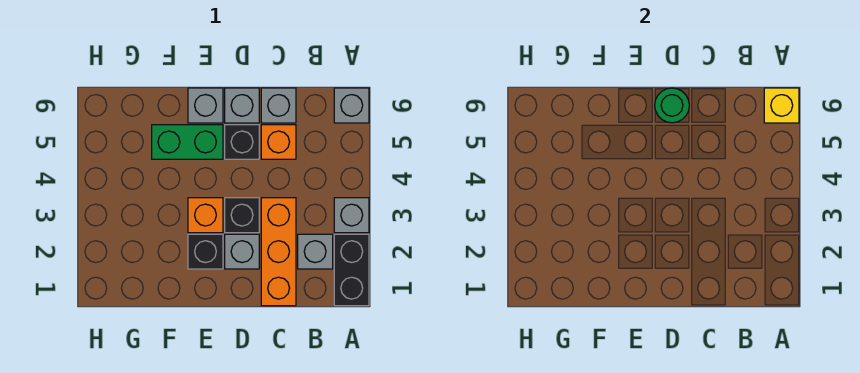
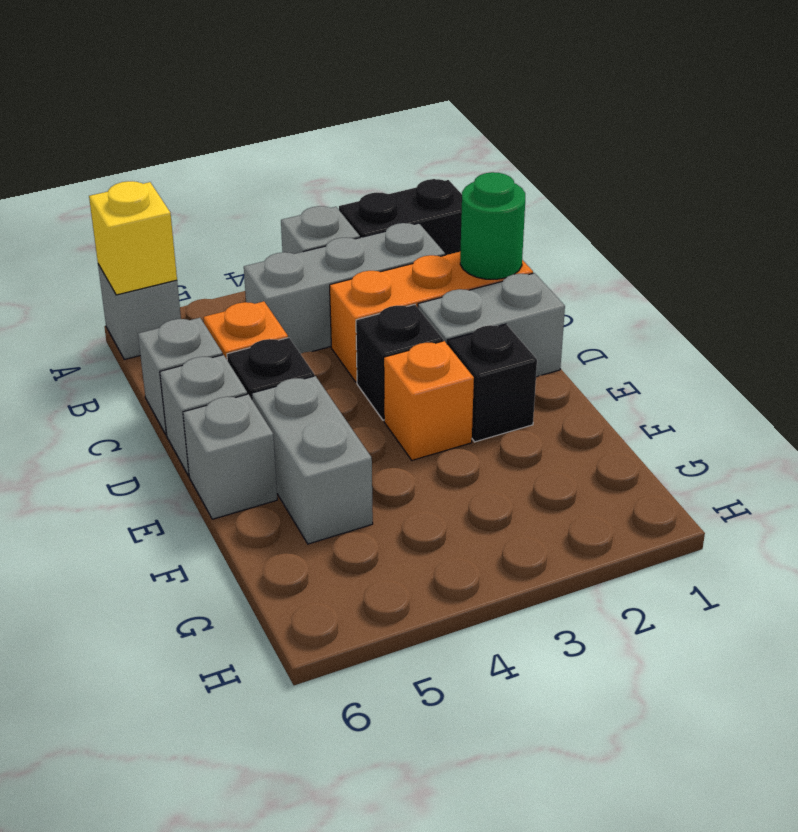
grey 1x1 brick [298,234,333,269] -> grey 1x3 brick [244,223,445,354]
grey 1x1 brick [225,234,259,269] -> grey 1x2 brick [418,273,565,377]
green 1x1 round brick [655,88,689,123] -> green 1x1 round brick moved to [460,172,525,279]
green 1x2 brick [152,125,223,159] -> grey 1x2 brick [252,376,373,544]

